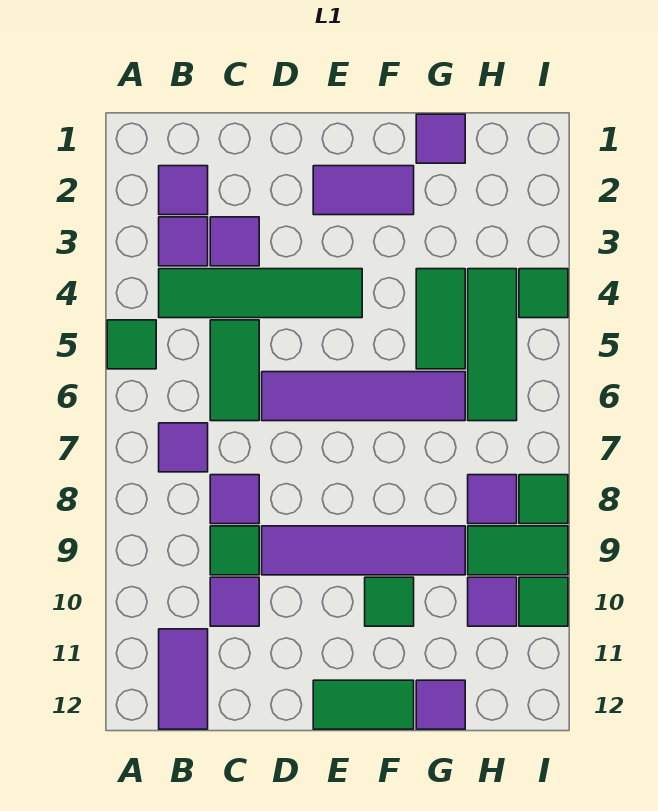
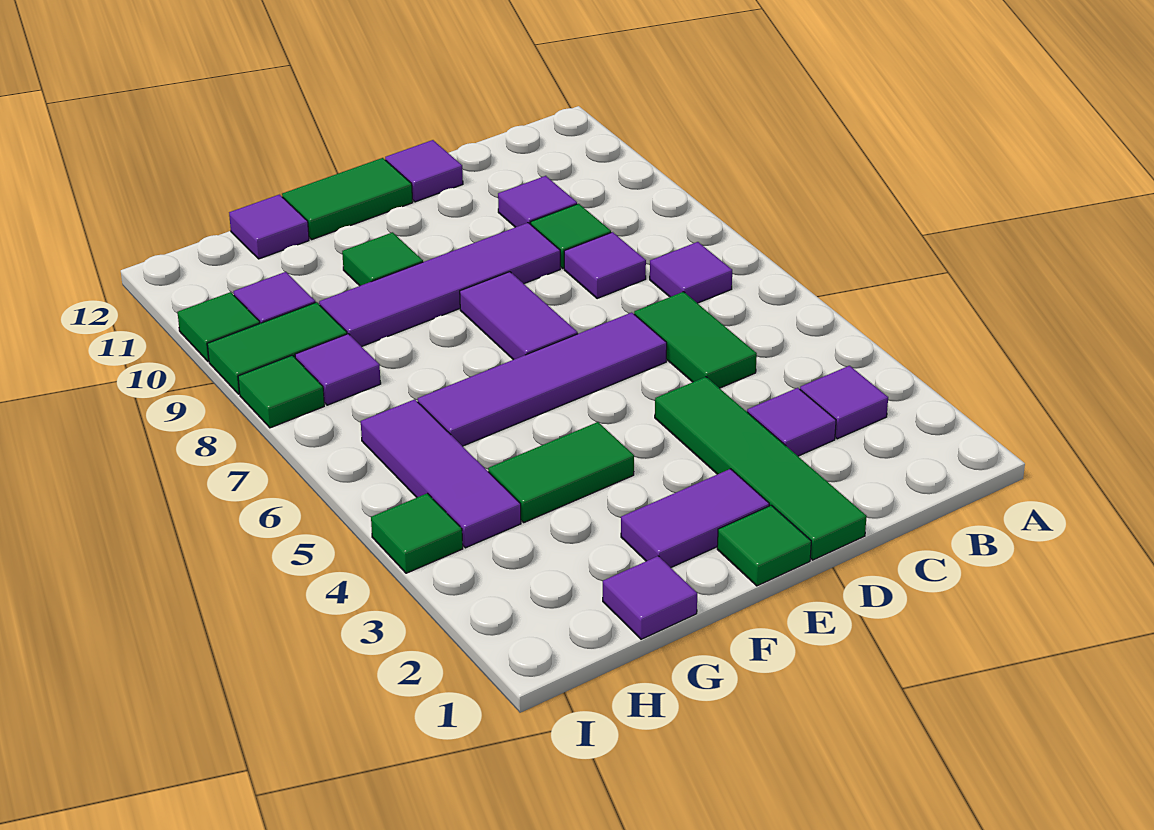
green 1x1 tile [107,320,156,369] -> green 1x1 tile moved to [717,505,811,586]
purple 1x1 tile [159,166,208,215] -> purple 1x1 tile moved to [385,140,463,202]
green 1x4 tile [159,269,362,318] -> green 1x4 tile turned to [655,377,867,560]
purple 1x2 tile [159,629,208,729] -> purple 1x2 tile moved to [460,272,578,360]
green 1x2 tile [416,269,465,369] -> green 1x2 tile turned to [488,422,634,522]
green 1x3 tile [468,269,517,421] -> purple 1x3 tile [361,399,521,548]

